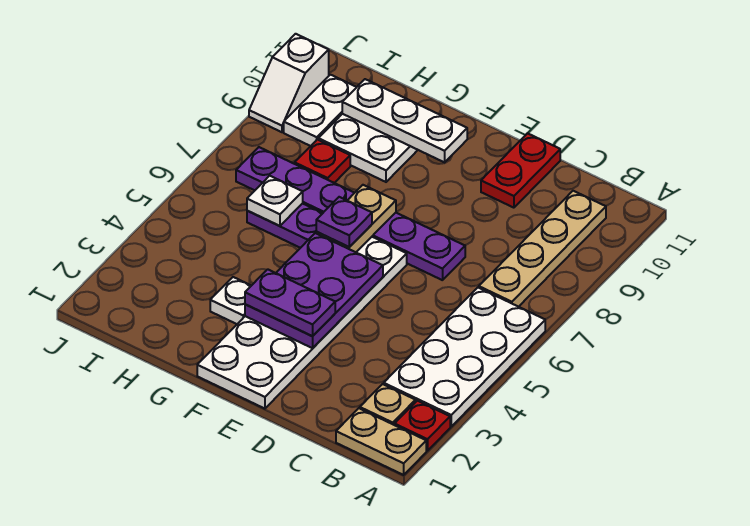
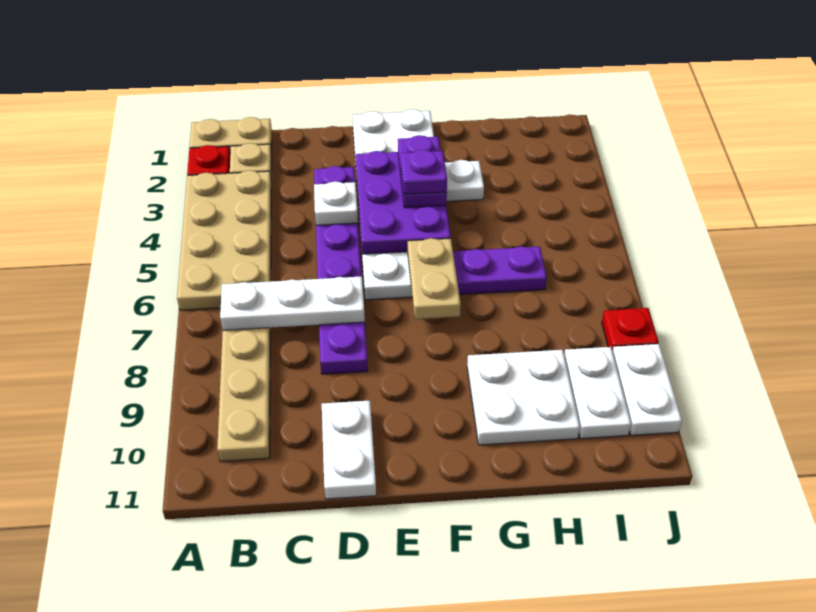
white 2x4 plate [384,288,545,426] -> tan 2x4 plate [177,170,271,310]
purple 1x6 plate [236,147,465,280] -> purple 1x6 plate turned to [314,166,368,374]
red 1x2 plate [481,133,560,208] -> white 1x2 plate [322,400,376,499]
purple 1x2 plate [245,269,335,336] -> purple 1x2 plate turned to [398,135,447,208]
purple 1x1 plate [316,197,372,247] -> purple 1x1 plate moved to [401,150,447,194]
white 1x3 plate [342,79,467,162] -> white 1x3 plate moved to [220,276,365,330]
white 1x1 plate [247,176,303,226] -> white 1x1 plate moved to [314,182,358,225]
red 1x1 plate [295,139,350,183] -> red 1x1 plate moved to [602,308,659,351]
white 1x2 slope [249,34,329,132] -> white 1x2 plate [612,344,682,435]

